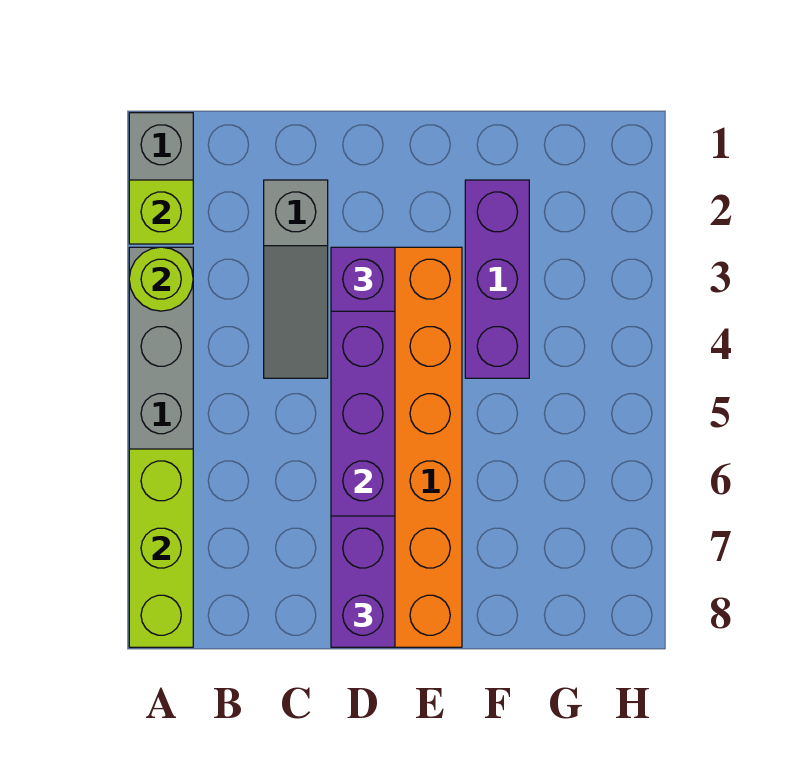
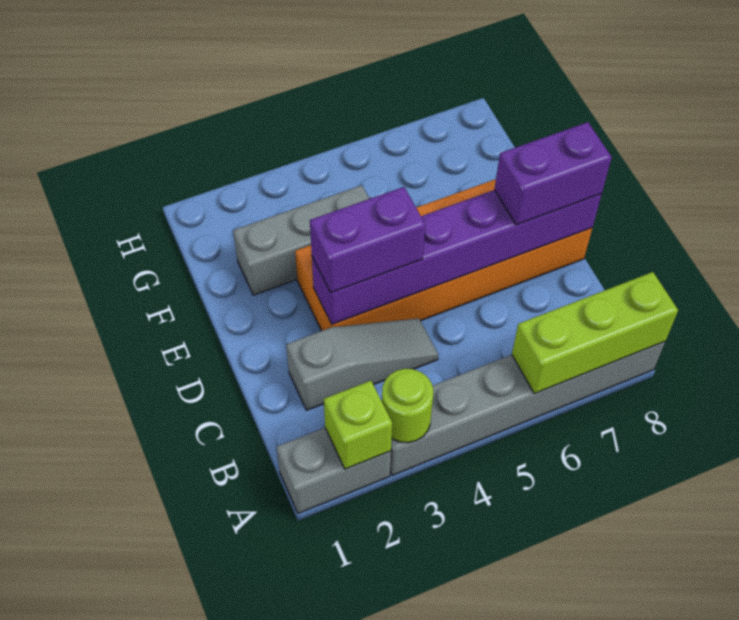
purple 1x1 brick [331,247,395,311] -> purple 1x2 brick [310,187,425,293]
purple 1x3 brick [465,180,529,378] -> grey 1x3 brick [233,185,369,295]

